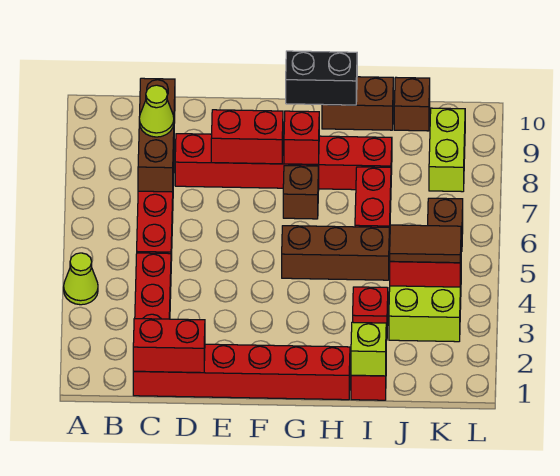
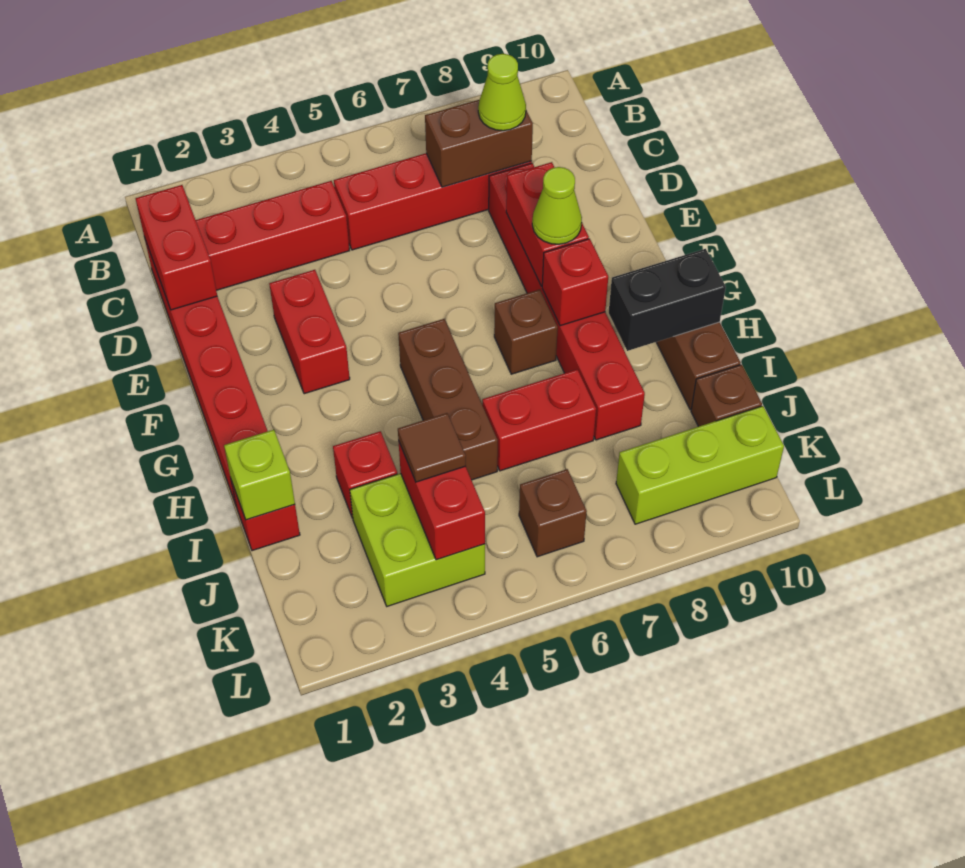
lime 1x1 cone [64,253,98,305] -> lime 1x1 cone moved to [532,167,582,244]
brown 1x3 brick [138,78,175,192] -> brown 1x2 brick [425,100,533,187]
none -> red 1x2 brick [269,270,350,394]
black 1x2 brick [286,51,357,105] -> black 1x2 brick turned to [609,249,726,351]
brown 1x2 tile [390,225,461,263] -> brown 1x1 tile [398,413,466,482]
lime 1x2 brick [429,108,465,192] -> lime 1x3 brick [616,406,784,524]

